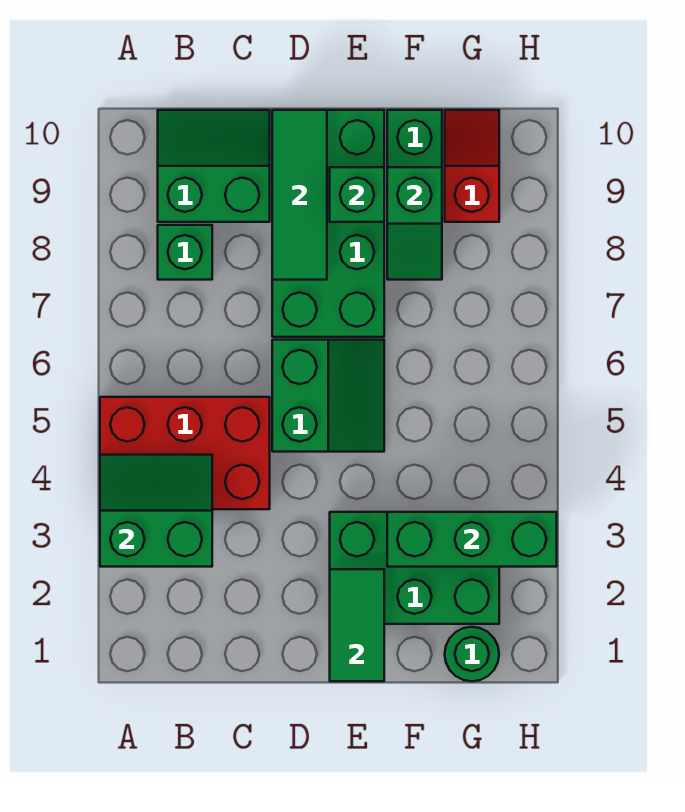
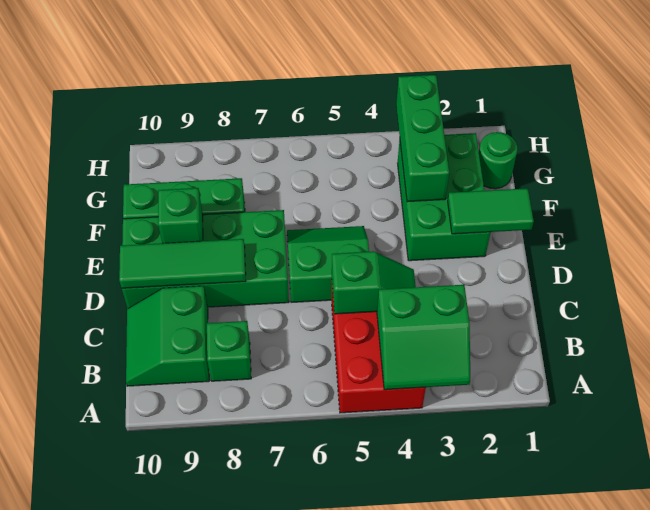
green 2x2 slope [100,455,212,567] -> green 2x2 slope turned to [377,285,470,390]
green 1x2 slope [387,167,442,280] -> green 1x2 slope moved to [332,251,416,314]
red 1x2 slope [445,110,499,222] -> none

